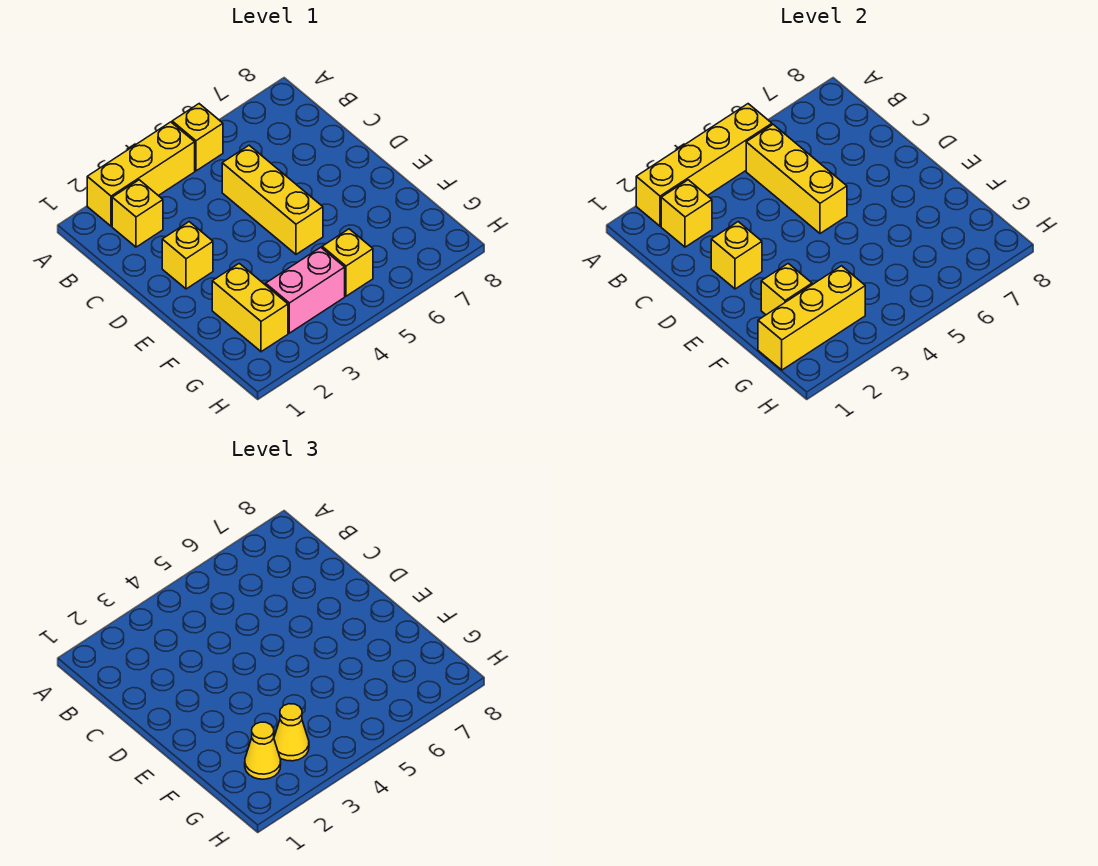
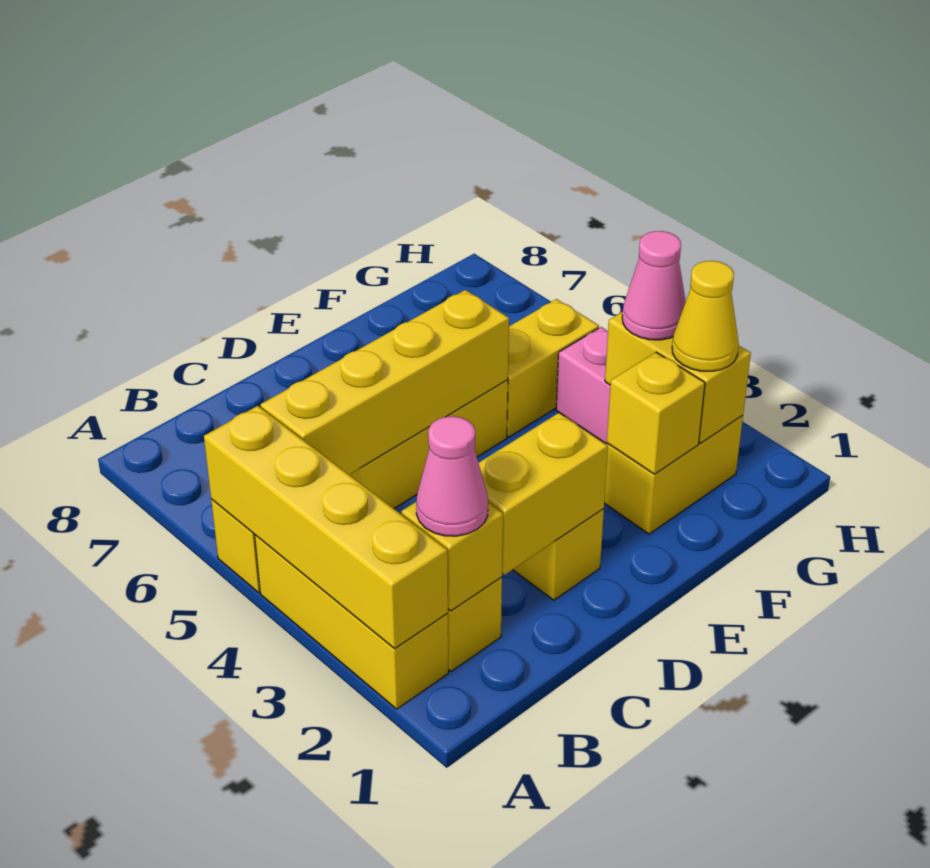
none -> pink 1x1 cone [416,416,488,536]
yellow 1x3 brick [746,125,847,233] -> yellow 1x4 brick [261,290,509,475]
yellow 1x1 brick [711,222,762,289] -> yellow 1x2 brick [479,413,608,575]
yellow 1x3 brick [758,266,865,370] -> yellow 1x2 brick [605,312,751,443]
yellow 1x1 cone [274,704,309,761] -> pink 1x1 cone [622,231,686,340]
yellow 1x1 brick [322,229,373,296] -> yellow 1x2 brick [507,299,599,437]

